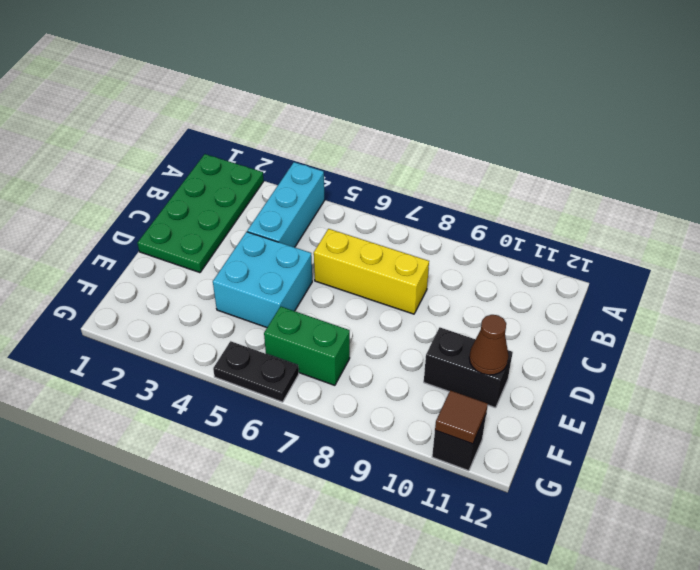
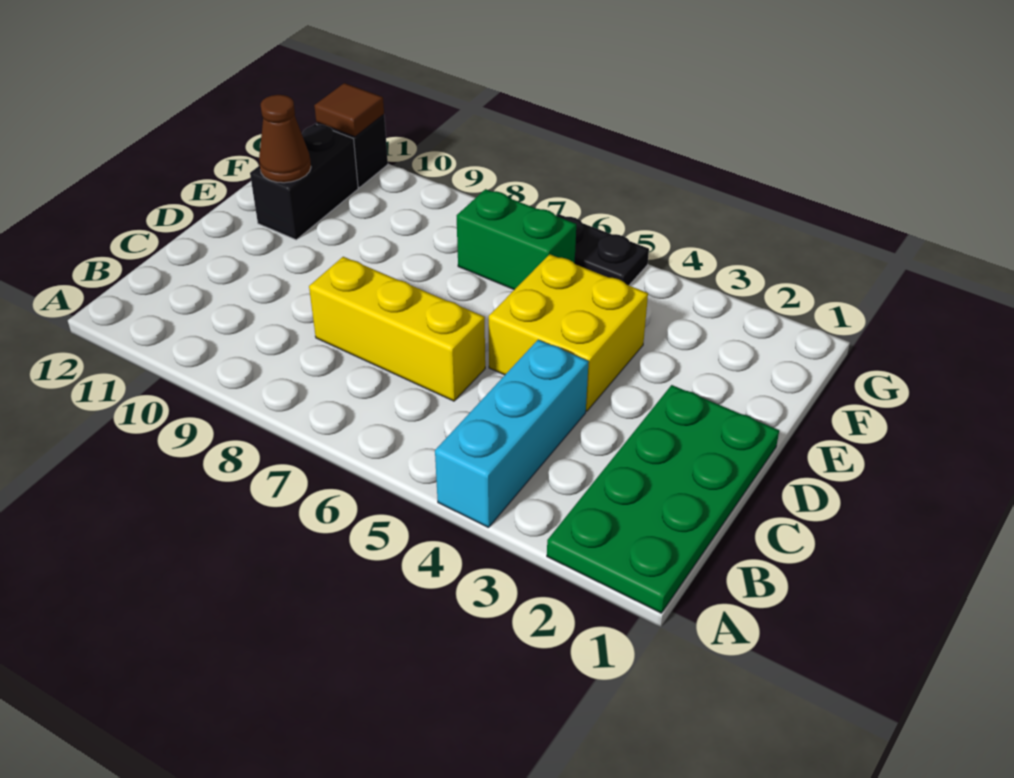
cyan 2x2 brick [213,232,312,327] -> yellow 2x2 brick [489,254,648,411]
black 1x2 brick [424,328,513,408] -> black 1x2 brick turned to [250,124,358,240]

